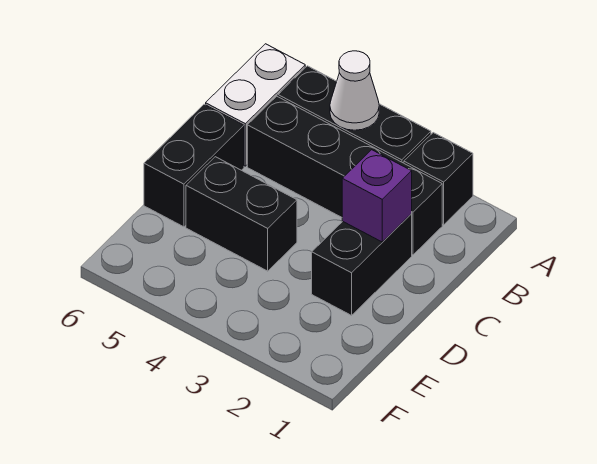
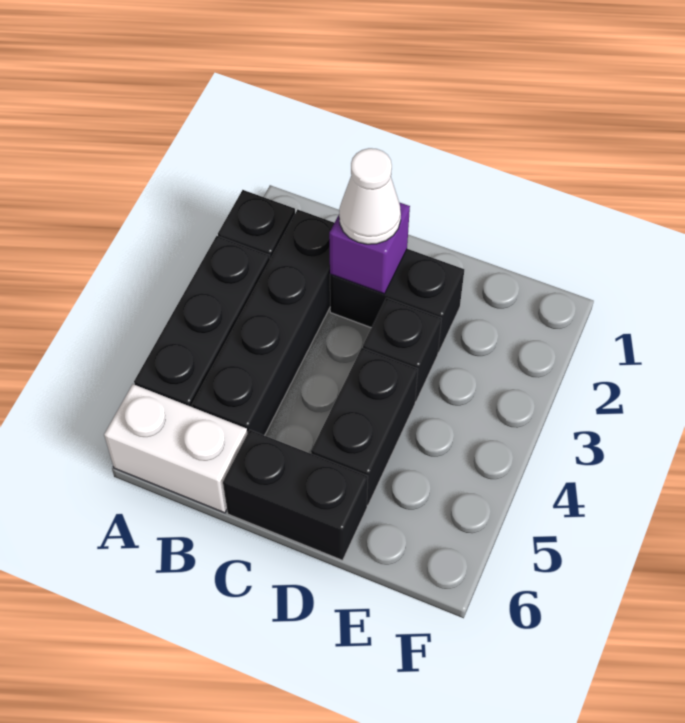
white 1x1 cone [330,51,379,130] -> white 1x1 cone moved to [339,148,401,244]
none -> black 1x1 brick [363,298,442,402]

